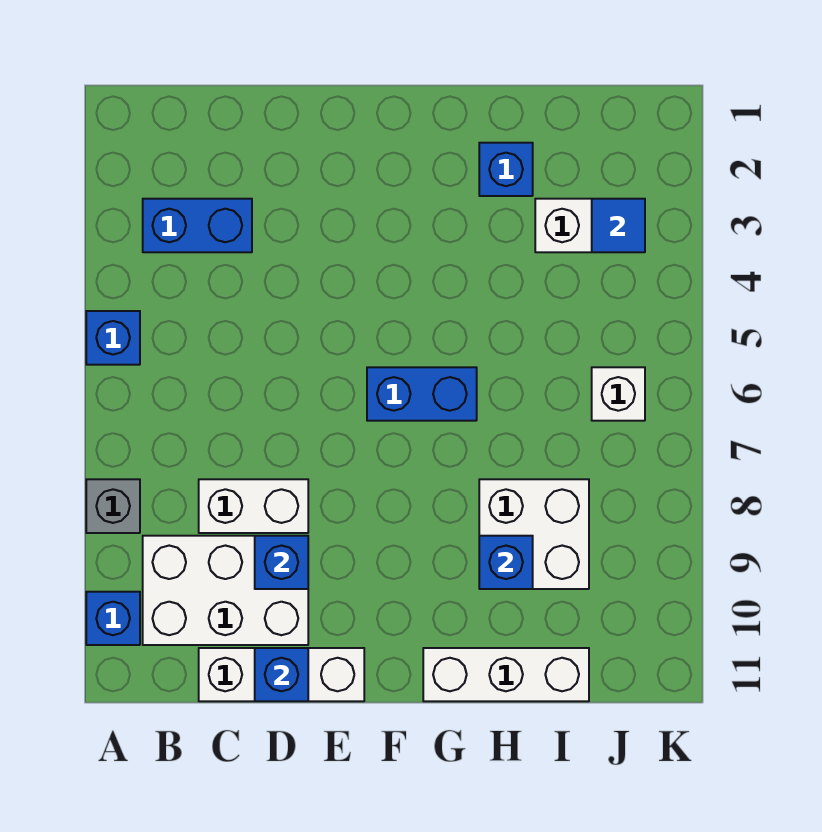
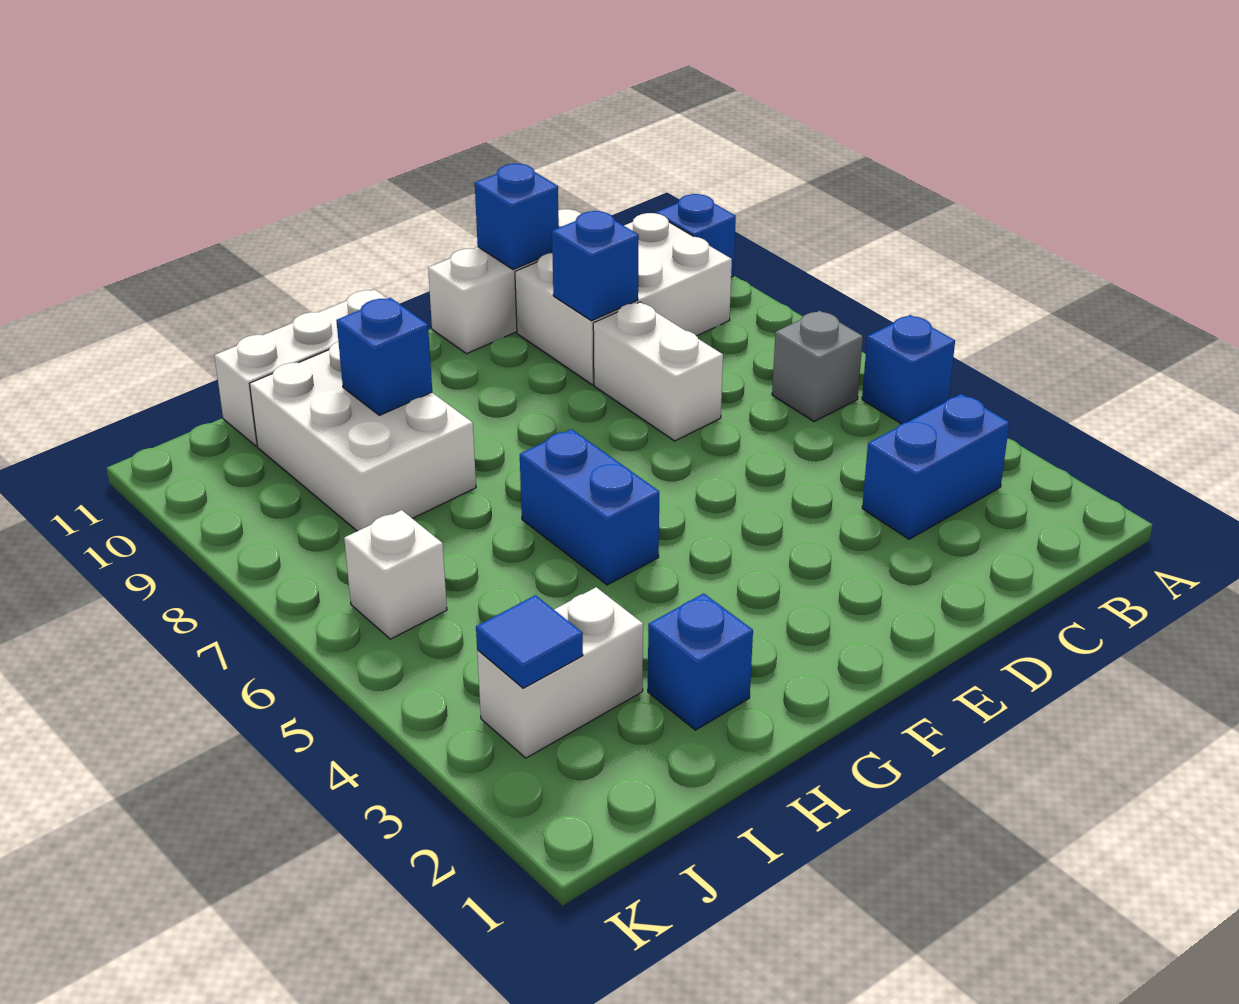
grey 1x1 brick [86,479,140,533] -> grey 1x1 brick moved to [772,311,863,422]
white 1x2 brick [199,479,308,533] -> white 1x2 brick turned to [593,302,723,441]
blue 1x2 brick [367,367,477,421] -> blue 1x2 brick turned to [520,429,659,585]
white 2x2 brick [479,479,589,589] -> white 2x3 brick [250,342,476,531]

